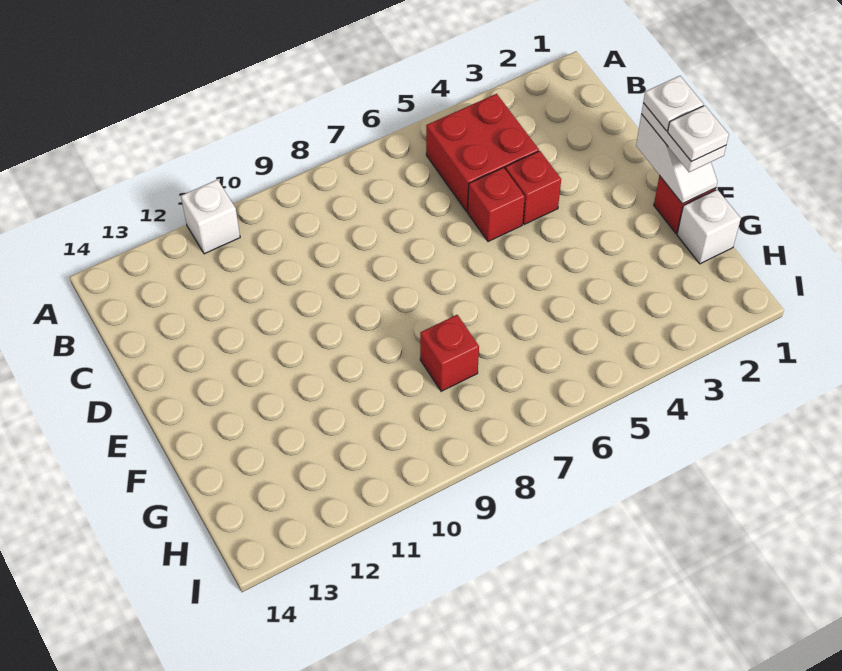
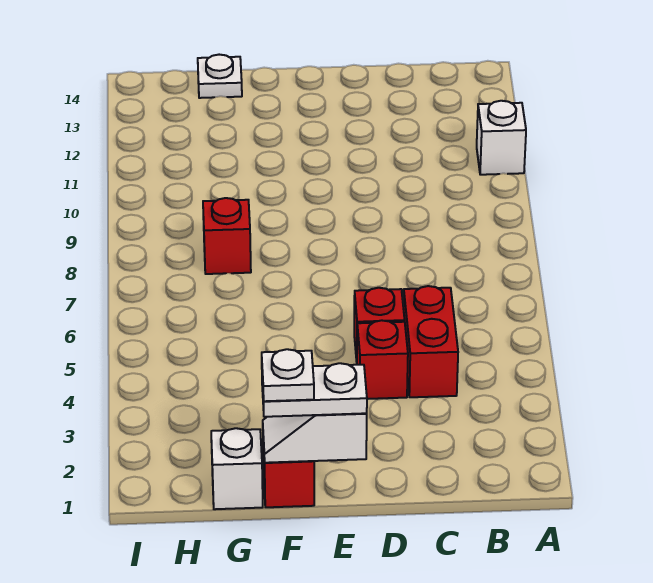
red 2x2 brick [426,94,539,212] -> red 1x2 brick [403,286,458,397]
white 1x1 plate [643,76,703,131] -> white 1x1 plate moved to [198,55,242,98]

